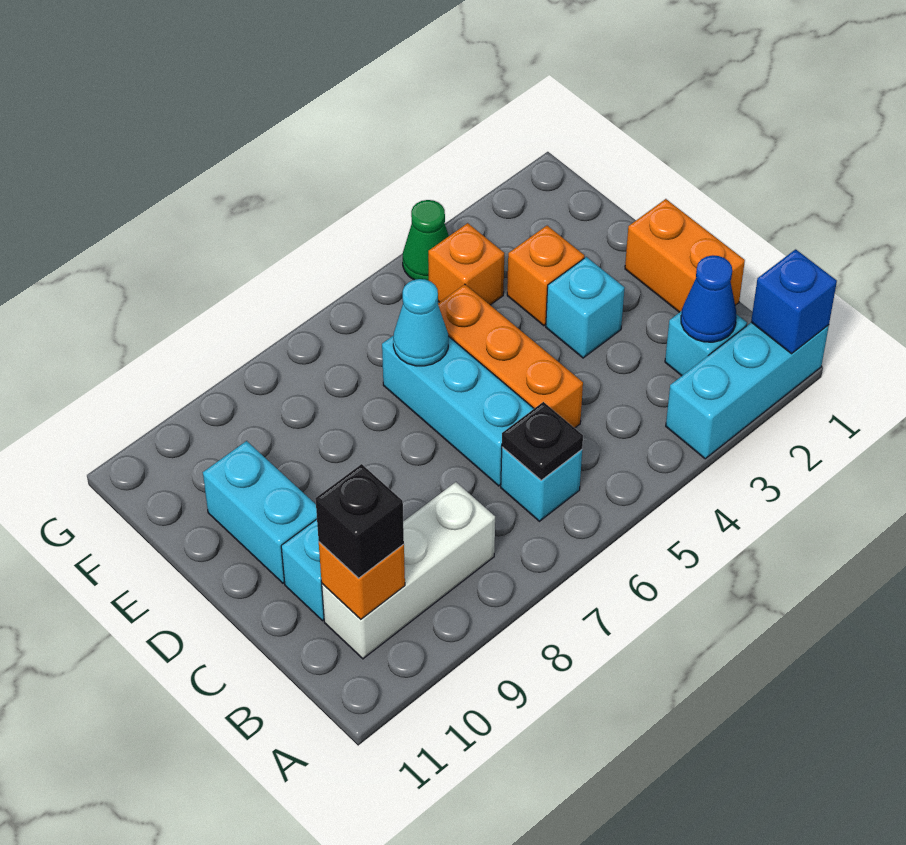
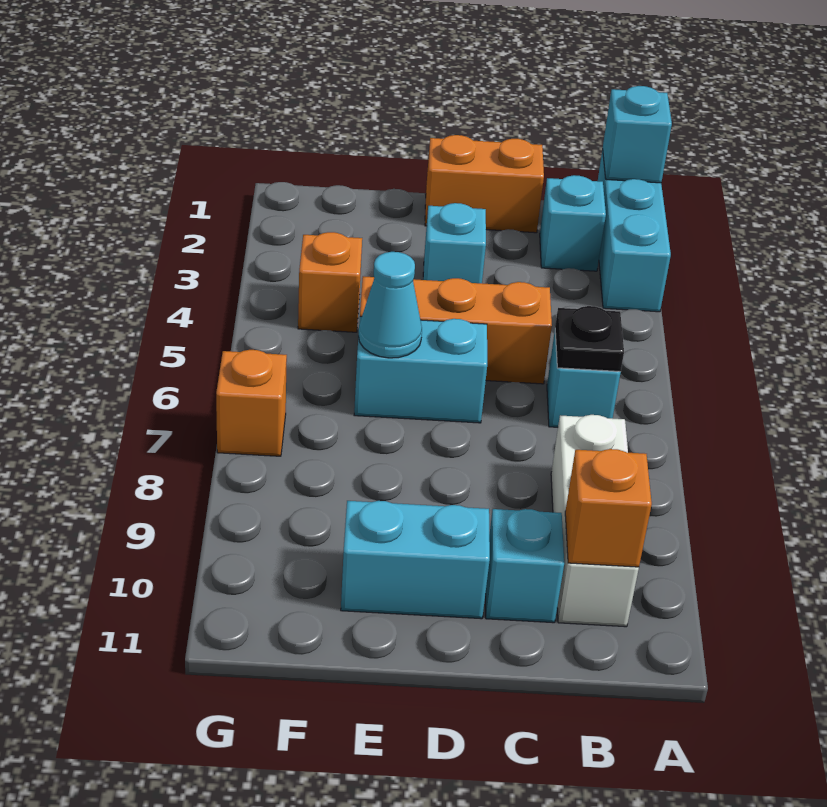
blue 1x1 brick [751,249,837,354] -> cyan 1x1 brick [603,86,672,183]
blue 1x1 cone [681,255,737,342] -> none
black 1x1 brick [315,464,404,578] -> none
cyan 1x3 brick [382,335,534,486] -> cyan 1x2 brick [354,317,487,423]
orange 1x1 brick [507,226,584,326] -> orange 1x1 brick moved to [216,350,287,456]
green 1x1 cone [403,200,449,281] -> none

